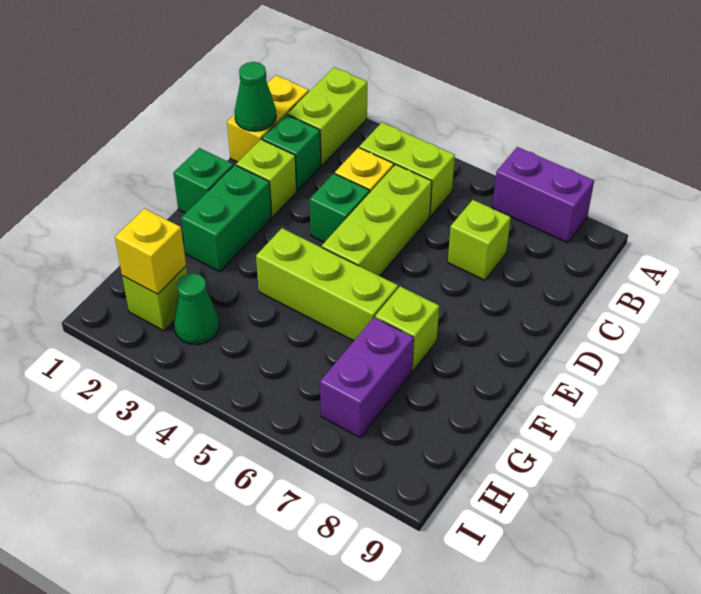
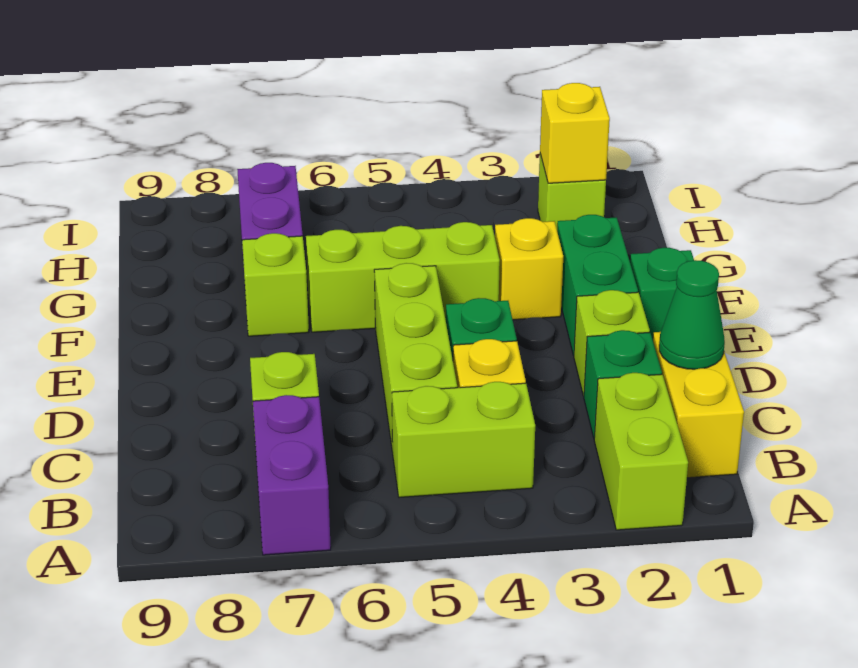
purple 1x2 brick [492,147,594,243] -> purple 1x2 brick turned to [253,395,331,555]
none -> yellow 1x1 brick [495,218,563,320]
green 1x1 cone [174,273,219,344] -> none

